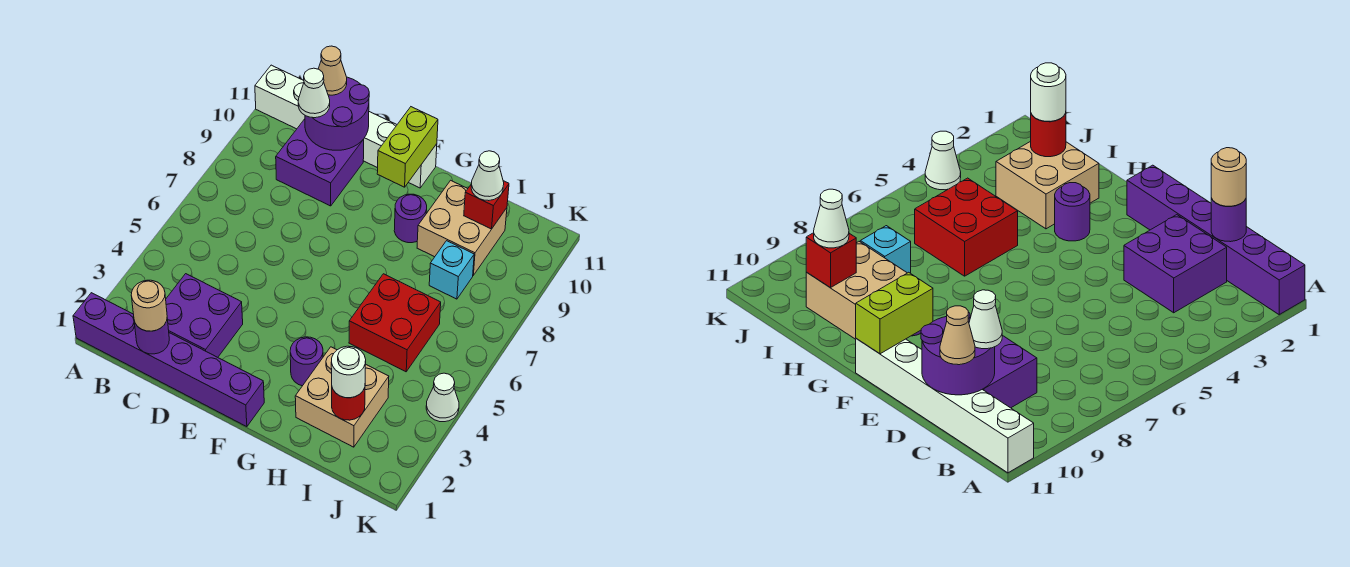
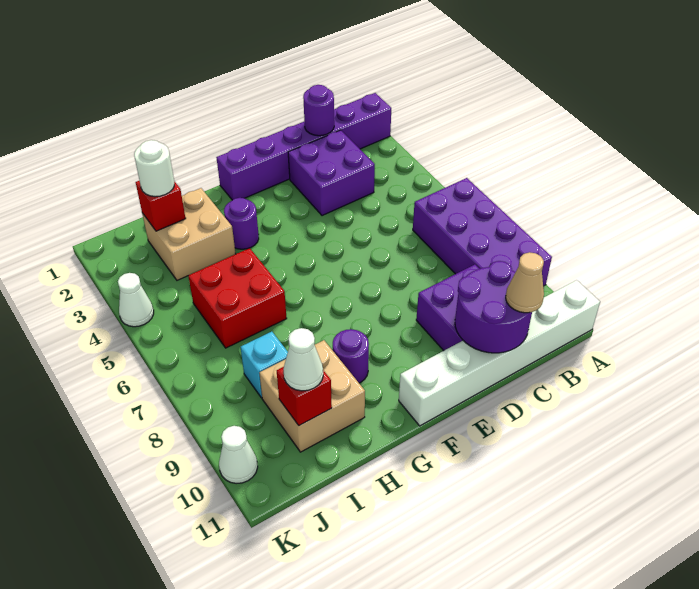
none -> purple 2x4 brick [413,178,552,286]
tan 1x1 round brick [131,280,167,331] -> none
white 1x1 cone [298,68,330,118] -> white 1x1 cone moved to [219,426,258,484]
lime 1x2 brick [377,107,438,187] -> none
red 1x1 round brick [332,388,365,420] -> red 1x1 brick [136,181,186,231]

